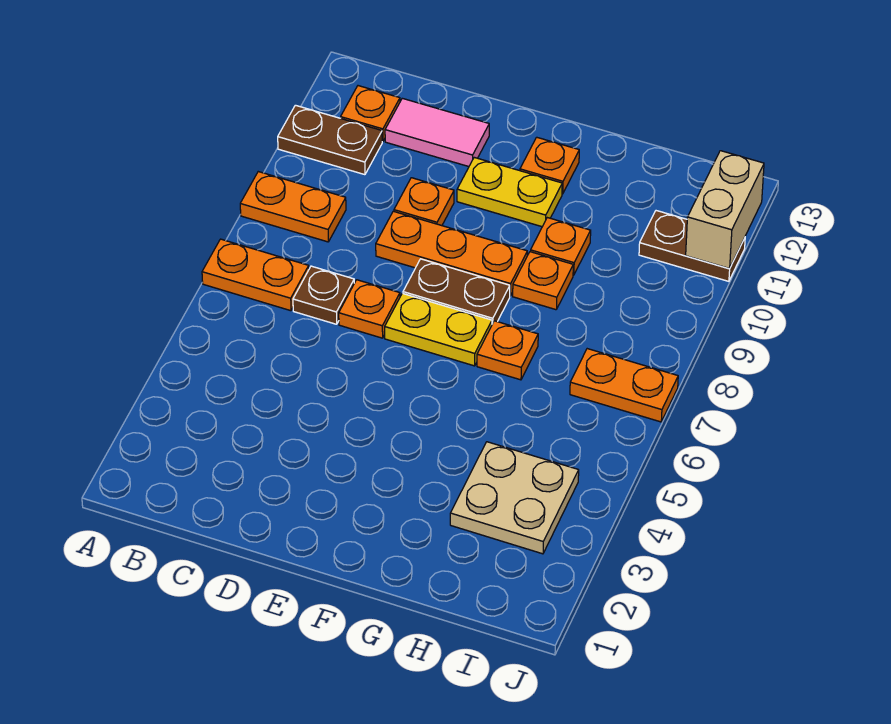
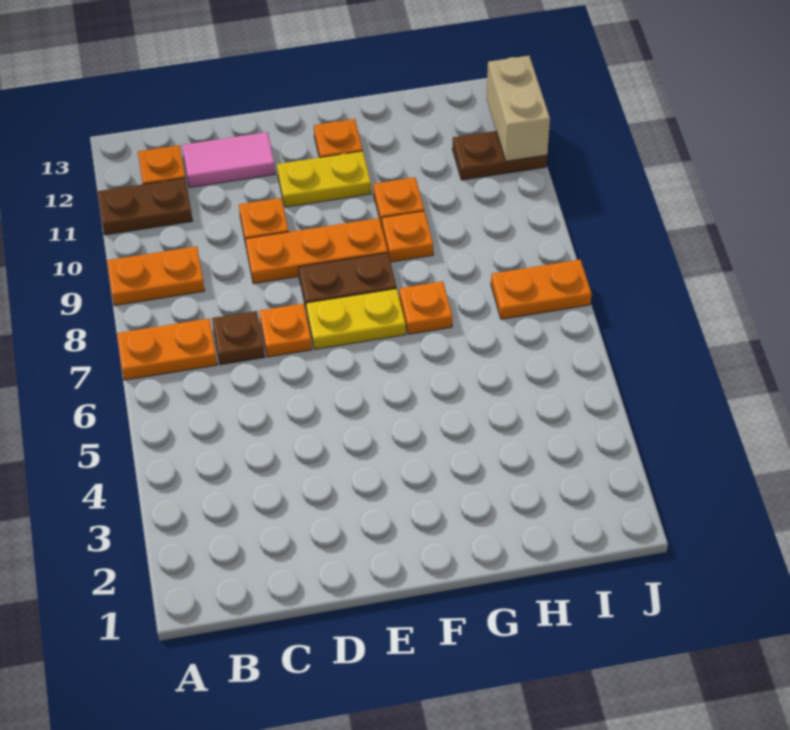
tan 2x2 plate [450,442,579,554] -> none

